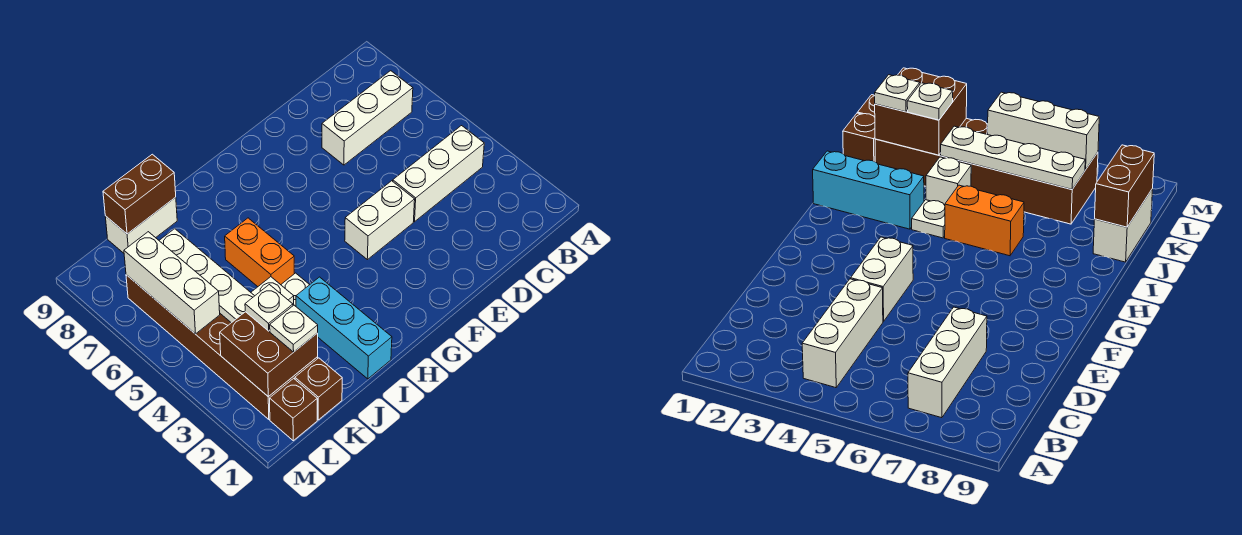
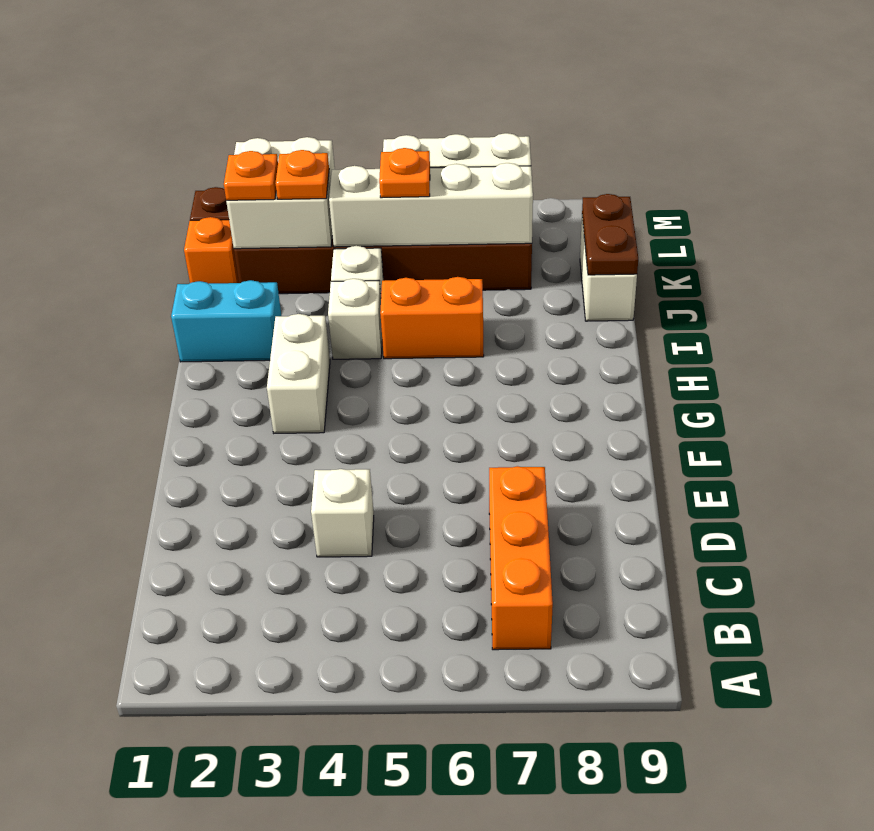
white 1x3 brick [393,126,484,222] -> white 1x1 brick [311,469,374,557]
white 1x3 brick [322,71,413,165] -> orange 1x3 brick [489,466,553,650]
white 1x2 brick [345,181,415,260] -> white 1x2 brick moved to [267,314,330,433]
cyan 1x3 brick [296,277,392,379] -> cyan 1x2 brick [171,280,281,362]
white 1x1 plate [281,273,309,306] -> white 1x1 brick [328,279,382,359]
brown 1x2 brick [103,154,176,234] -> brown 1x2 plate [582,194,638,275]
brown 1x1 brick [295,358,342,420] -> orange 1x1 brick [184,217,239,284]
brown 2x2 brick [220,312,318,397] -> white 2x2 brick [226,137,335,249]
white 1x1 plate [270,305,318,352] -> orange 1x1 plate [224,151,278,200]
white 1x1 plate [245,285,293,331] -> orange 1x1 plate [276,150,329,199]
white 1x4 plate [159,229,254,323] -> white 1x4 brick [329,163,533,247]
none -> orange 1x1 plate [379,148,430,198]

